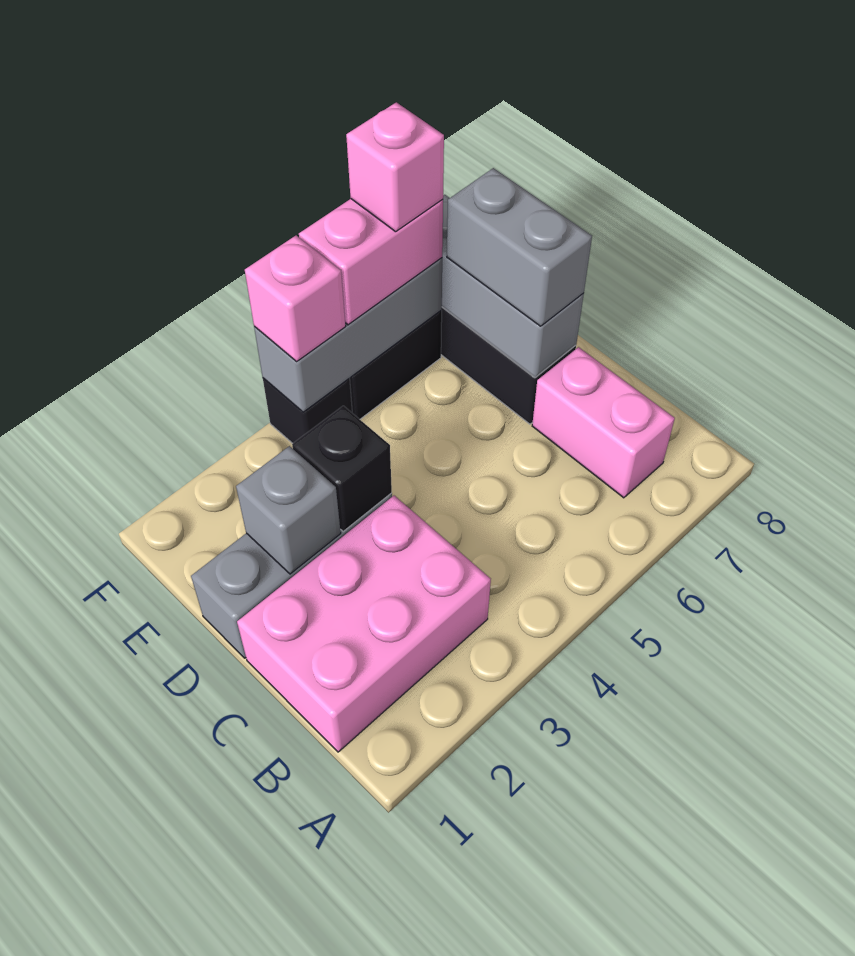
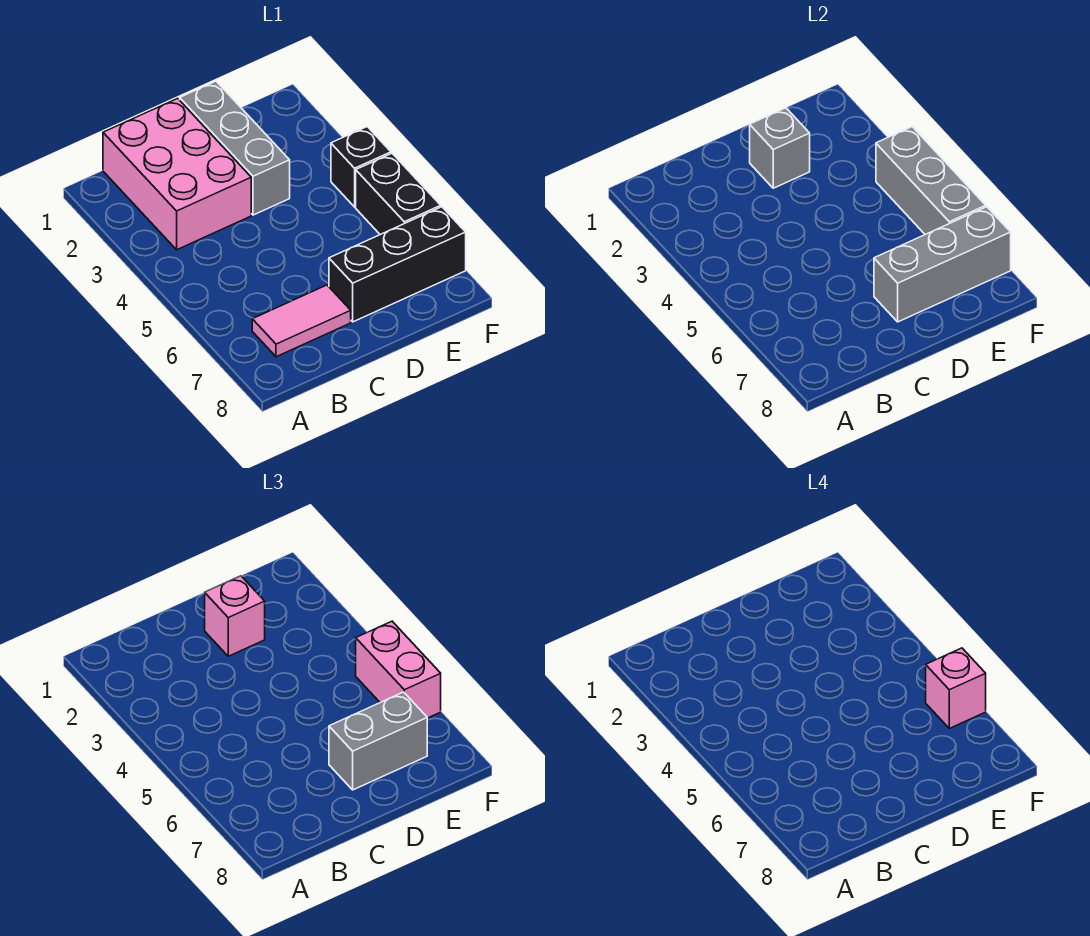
pink 1x2 brick [532,347,675,498] -> pink 1x2 tile [252,285,351,357]
black 1x1 brick [292,406,392,531] -> none
pink 1x1 brick [245,235,346,361] -> pink 1x1 brick moved to [205,576,265,656]

